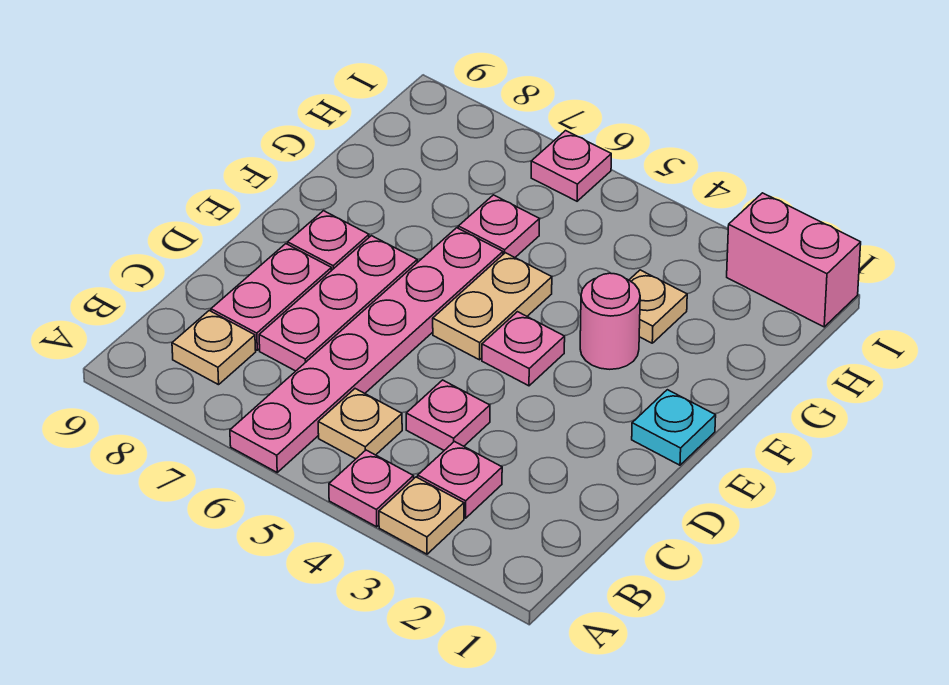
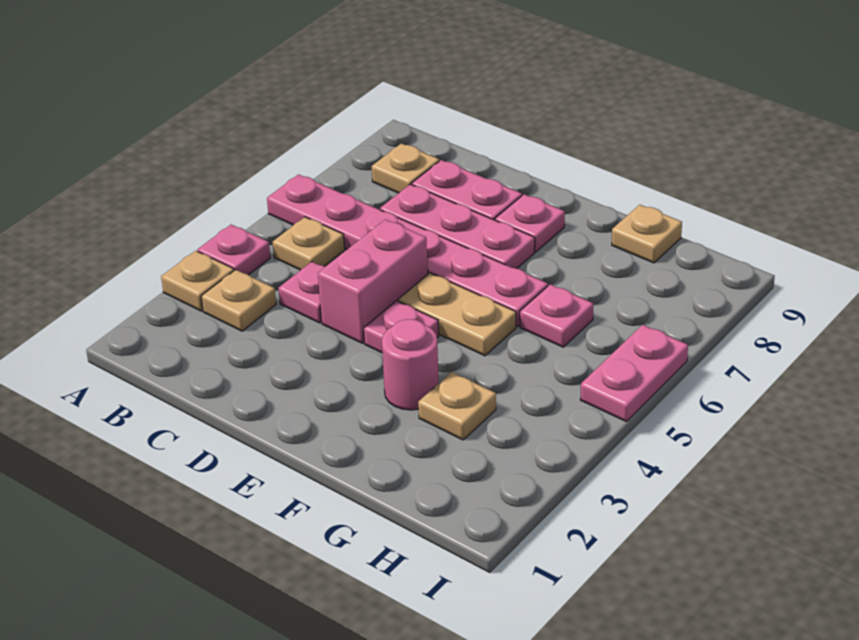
pink 1x1 plate [418,442,502,518] -> tan 1x1 plate [201,270,276,331]
cyan 1x1 plate [632,390,716,465] -> none
none -> tan 1x1 plate [612,205,682,263]
pink 1x2 brick [727,193,861,327] -> pink 1x2 brick moved to [318,219,428,343]
pink 1x1 plate [531,131,611,201] -> pink 1x2 plate [580,325,688,422]

